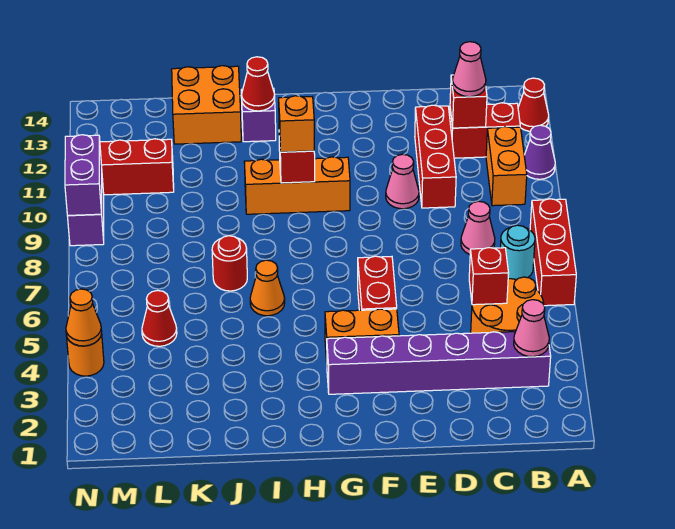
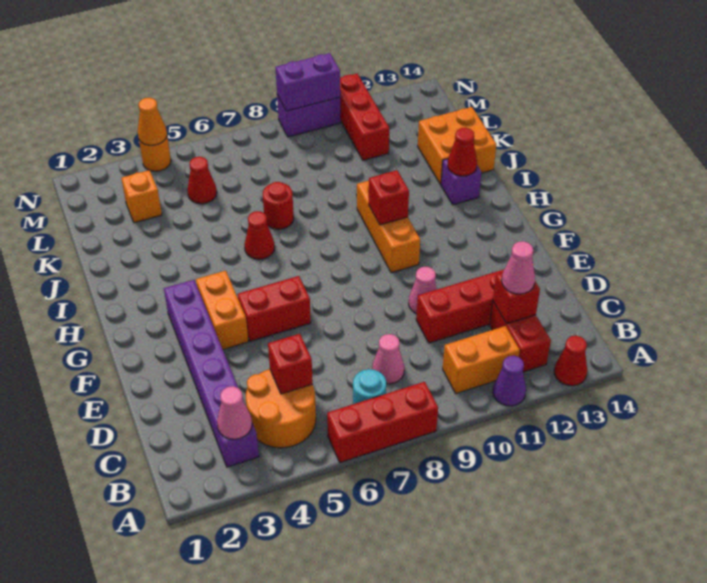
orange 1x1 brick [279,96,314,152] -> orange 1x1 brick moved to [121,170,162,223]
orange 1x1 cone [250,260,285,316] -> red 1x1 cone [244,211,275,259]

